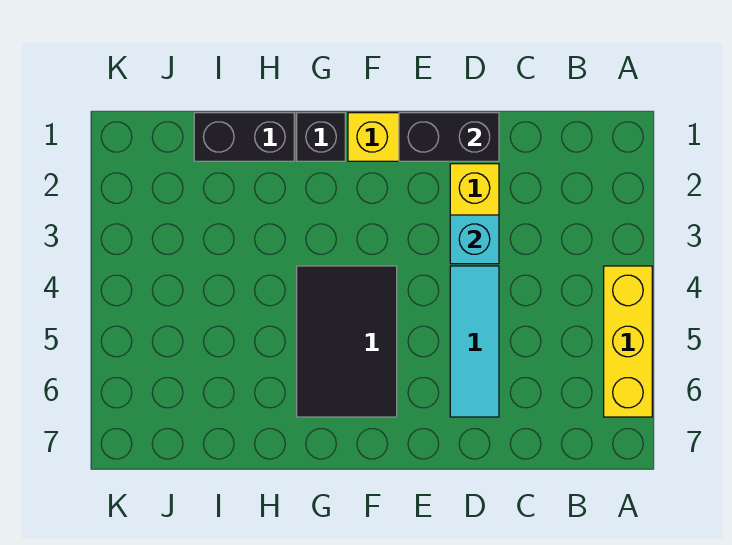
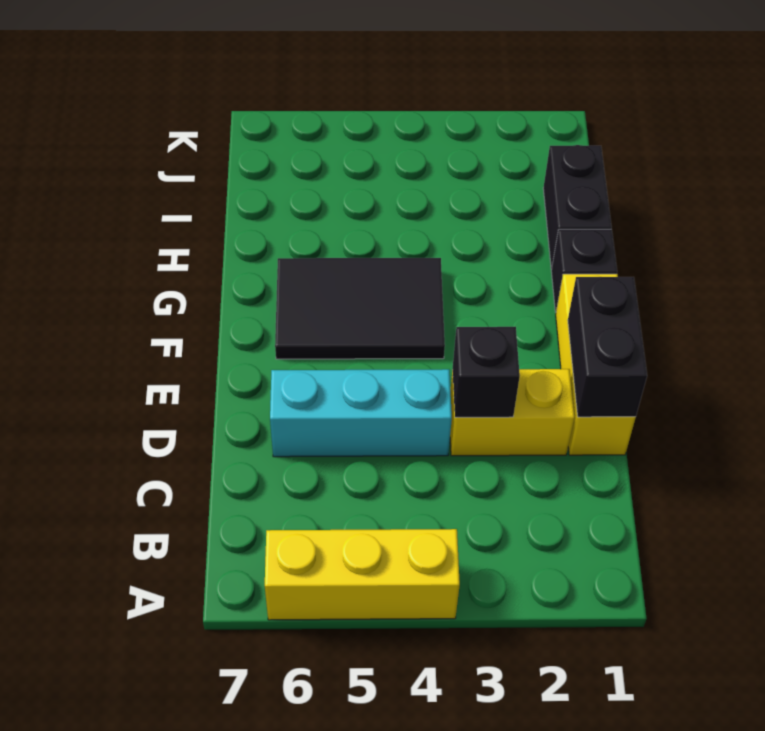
cyan 1x1 brick [450,215,499,264] -> black 1x1 brick [452,327,520,417]
cyan 1x3 tile [450,266,499,417] -> cyan 1x3 brick [270,369,452,457]

